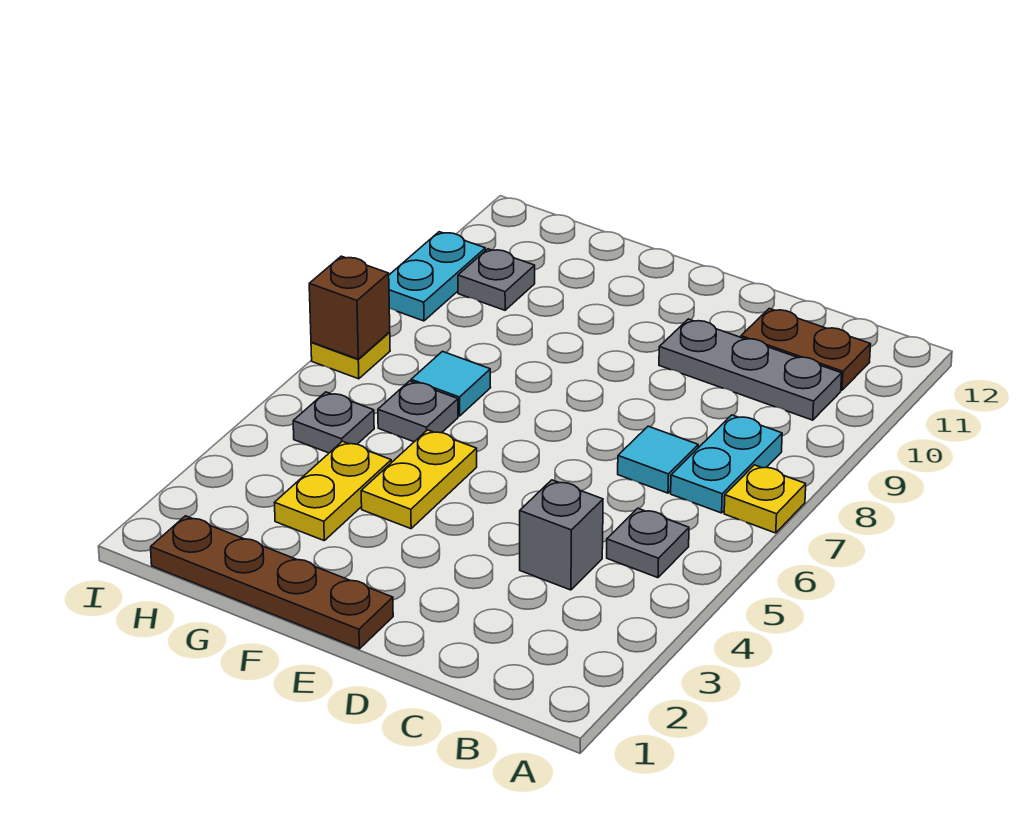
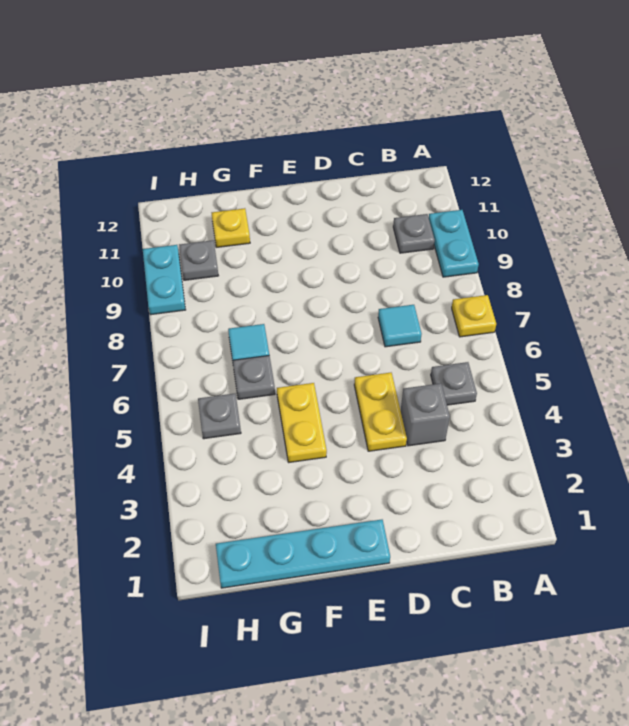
cyan 1x2 plate [671,415,782,513] -> cyan 1x2 plate moved to [429,210,479,277]
grey 1x3 plate [659,319,842,420] -> grey 1x1 plate [393,214,435,253]
brown 1x2 plate [741,309,871,390] -> none
brown 1x4 plate [151,516,393,649] -> cyan 1x4 plate [216,520,390,588]
yellow 1x2 plate [274,441,391,540] -> yellow 1x2 plate moved to [354,373,407,451]
yellow 1x1 plate [311,332,390,379] -> yellow 1x1 plate moved to [212,208,250,247]
brown 1x1 brick [309,256,390,359] -> none

